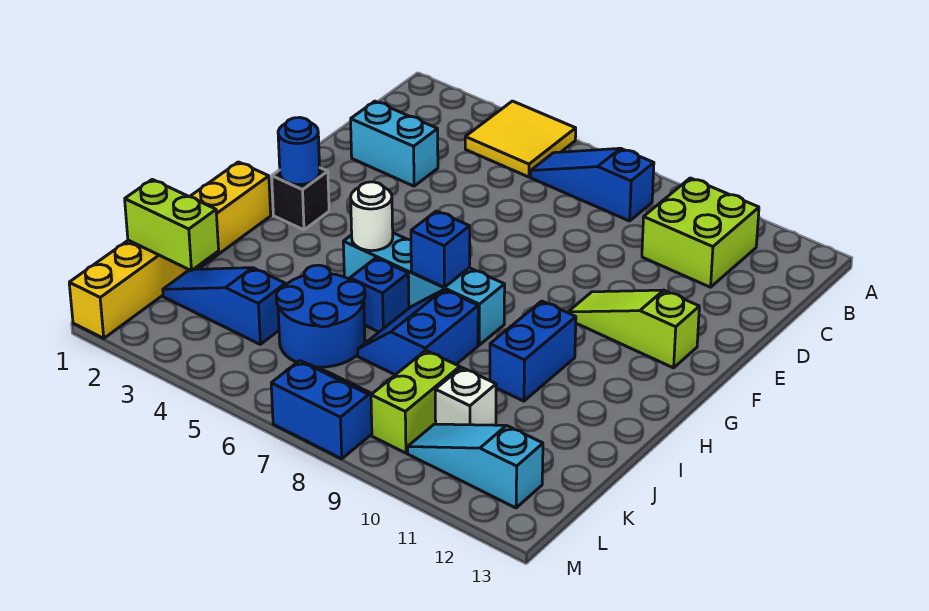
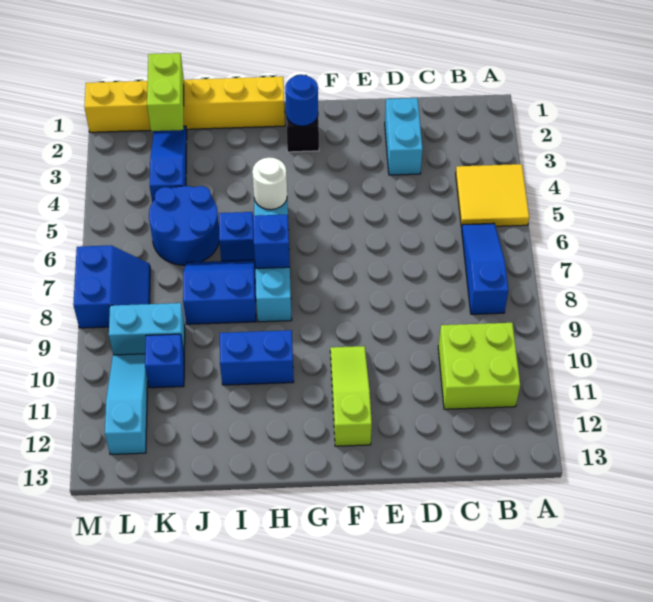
lime 1x2 brick [371,350,460,453] -> cyan 1x2 brick [109,303,185,355]
white 1x1 brick [435,367,496,425] -> blue 1x1 brick [145,334,184,388]

